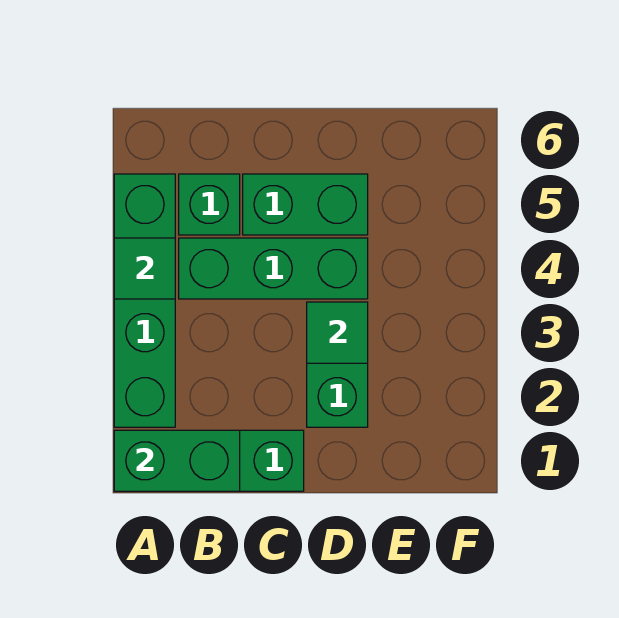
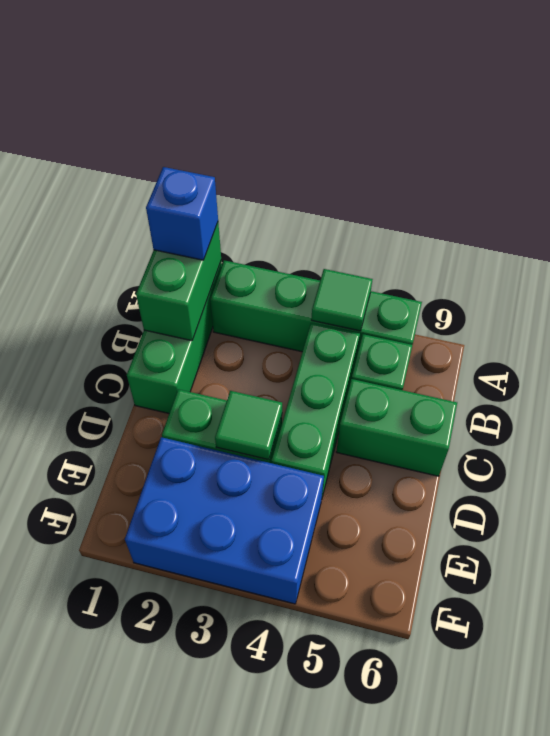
none -> blue 1x1 brick [146,167,218,260]
green 1x2 brick [243,174,368,235] -> green 1x2 brick turned to [336,379,457,476]
none -> blue 2x3 brick [125,437,324,604]

